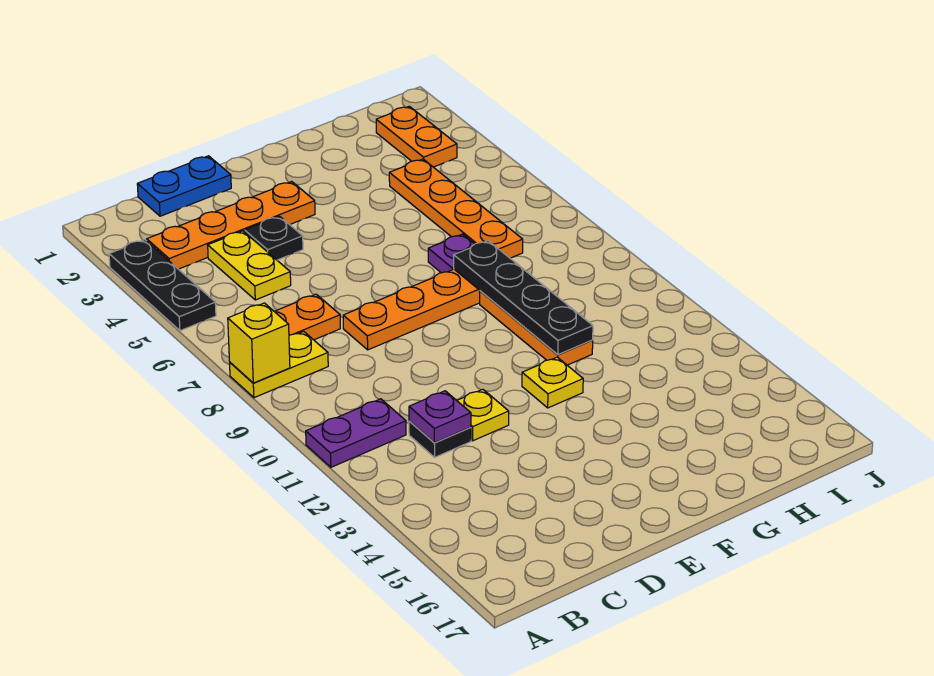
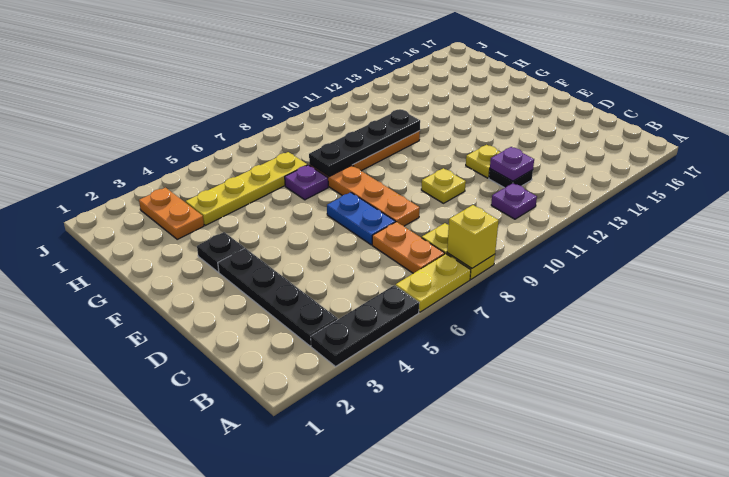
purple 1x2 plate [306,399,406,467] -> purple 1x1 plate [491,183,537,219]
orange 1x4 plate [147,182,315,269] -> black 1x4 plate [218,248,338,346]
blue 1x2 plate [137,156,231,216] -> blue 1x2 plate moved to [327,192,395,245]
yellow 1x2 plate [208,231,291,300] -> yellow 1x2 plate moved to [396,254,471,312]
black 1x1 plate [245,216,303,260] -> black 1x1 plate moved to [197,232,244,272]
yellow 1x1 plate [522,357,583,408] -> yellow 1x1 plate moved to [421,168,466,203]
orange 1x4 plate [389,159,523,258] -> yellow 1x4 plate [186,152,307,225]
orange 1x2 plate [376,106,457,167] -> orange 1x2 plate turned to [139,188,204,239]

